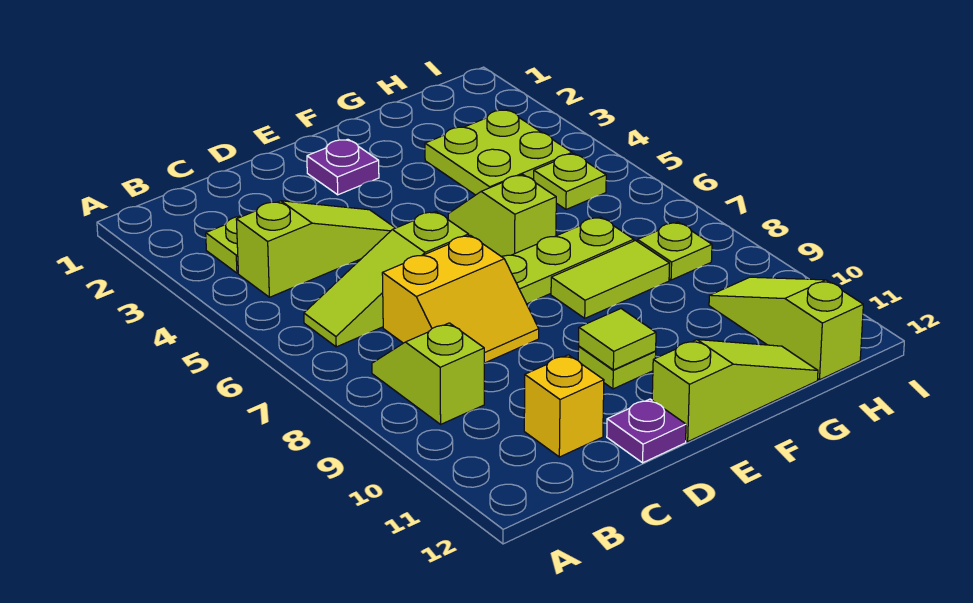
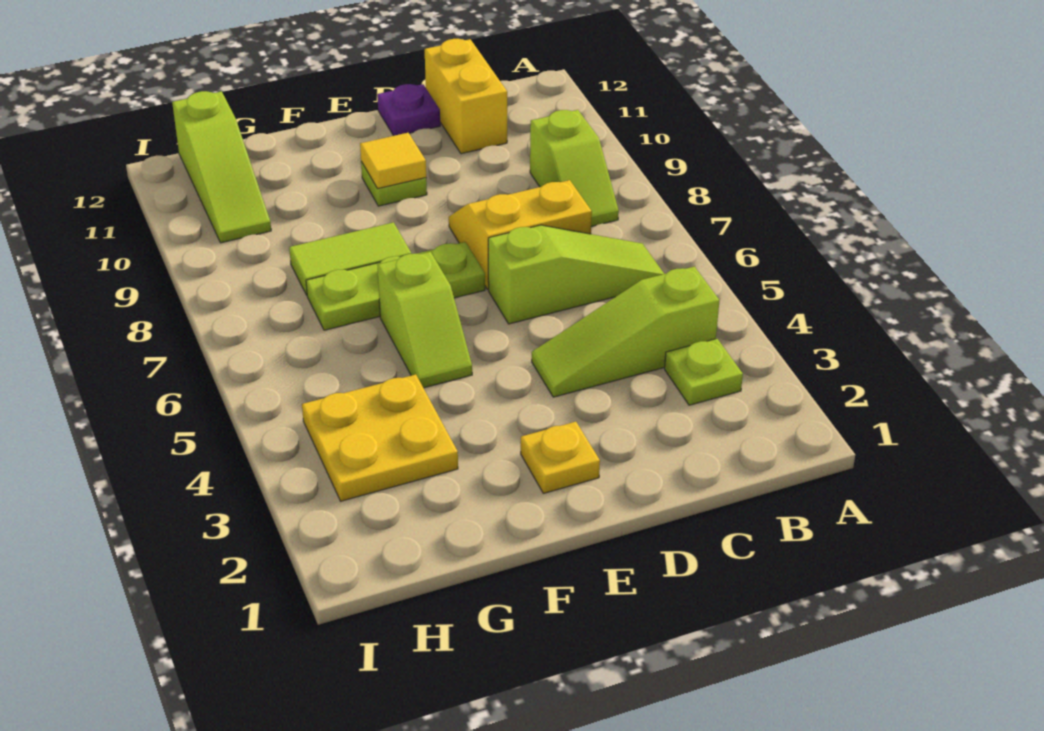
yellow 1x1 brick [524,355,604,457] -> yellow 1x2 brick [425,39,507,154]
purple 1x1 plate [307,139,379,195] -> yellow 1x1 plate [521,422,600,493]
lime 1x1 tile [579,309,656,370] -> yellow 1x1 tile [360,133,426,189]
lime 1x3 slope [652,340,818,441] -> none
lime 2x2 plate [425,110,572,195] -> yellow 2x2 plate [302,374,458,501]
lime 1x1 plate [534,154,606,209] -> none
lime 1x1 plate [638,222,712,280] -> none

